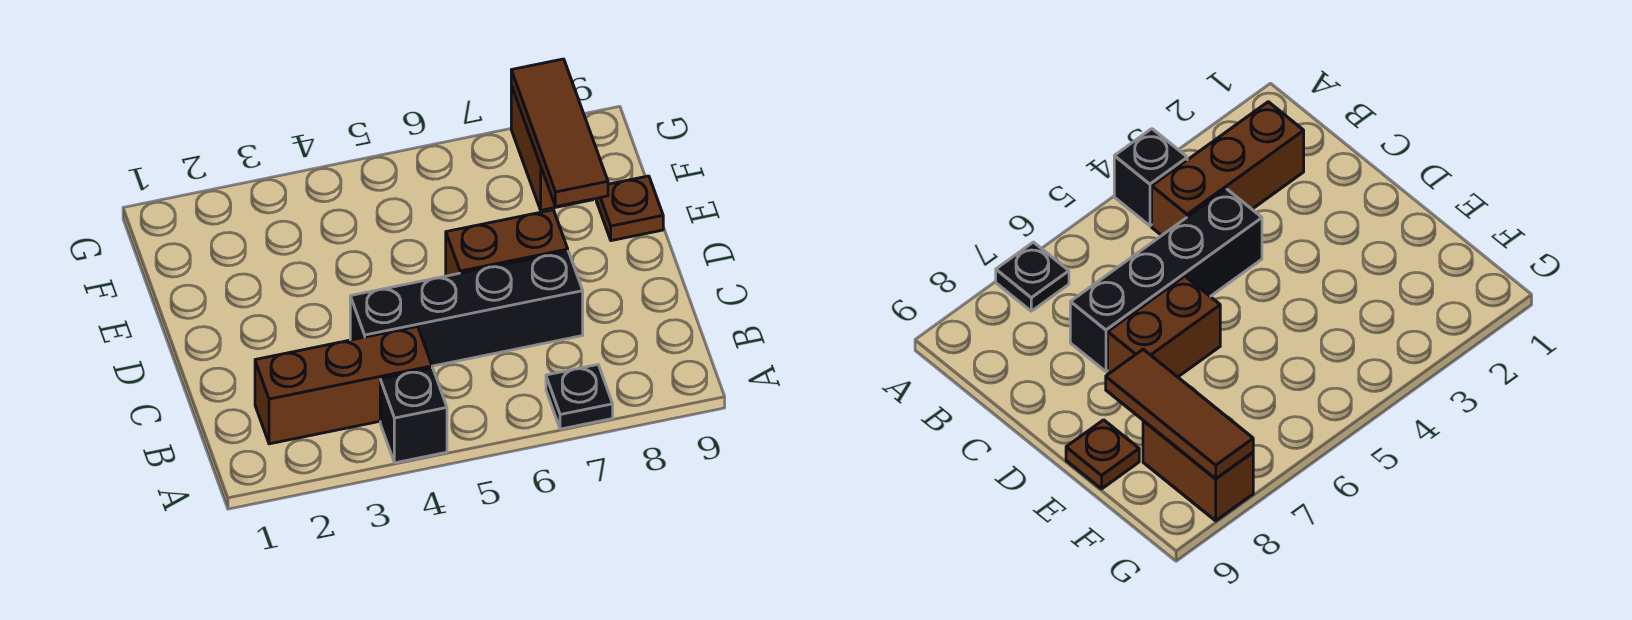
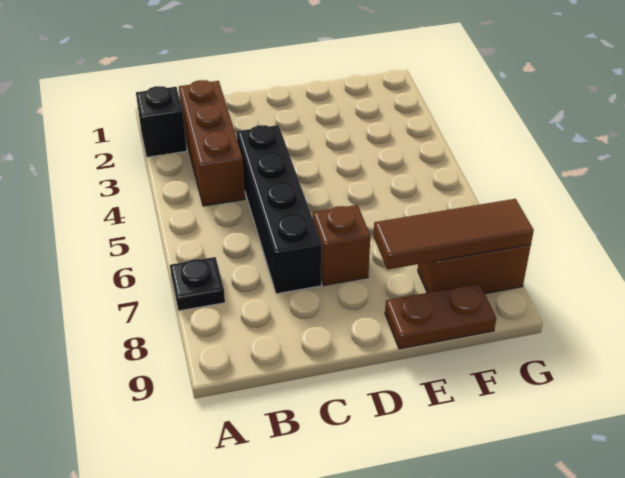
black 1x1 brick [380,368,447,463] -> black 1x1 brick moved to [136,86,187,157]
brown 1x2 brick [446,210,568,276] -> brown 1x1 brick [313,205,370,285]
brown 1x1 plate [596,176,663,241] -> brown 1x2 plate [385,284,496,349]

